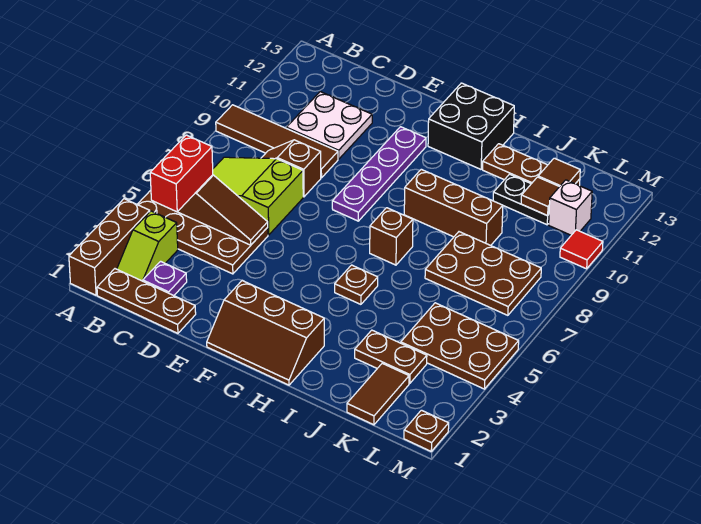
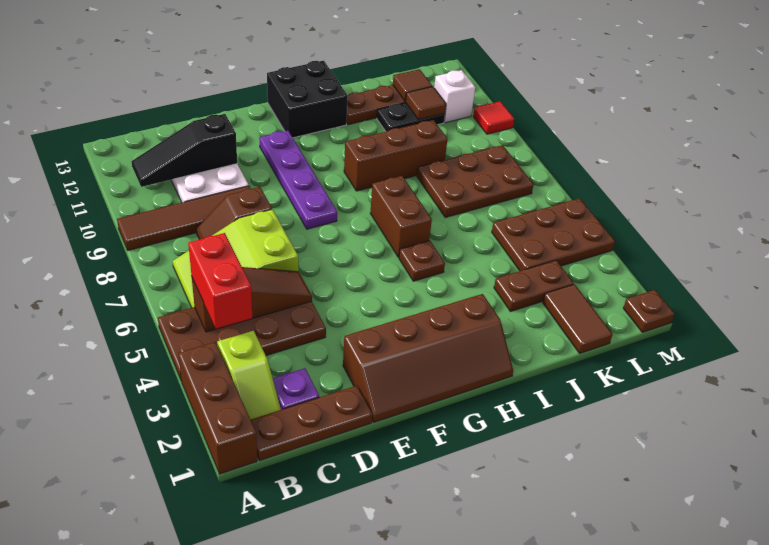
none -> black 1x3 slope [131,114,237,187]
brown 2x3 slope [207,280,324,385] -> brown 2x4 slope [343,294,513,422]
brown 1x1 brick [370,208,413,265] -> brown 1x2 brick [370,176,432,257]

